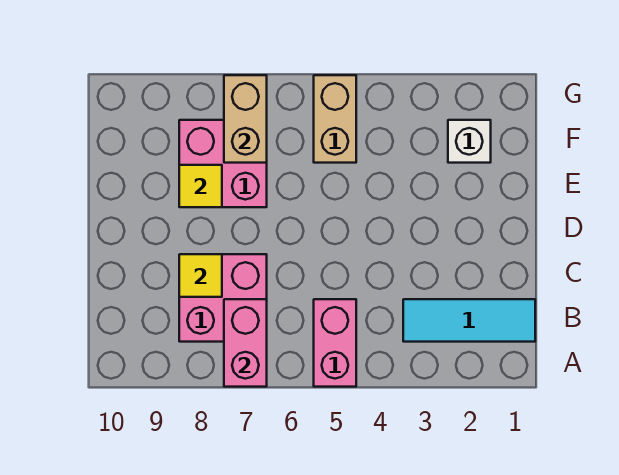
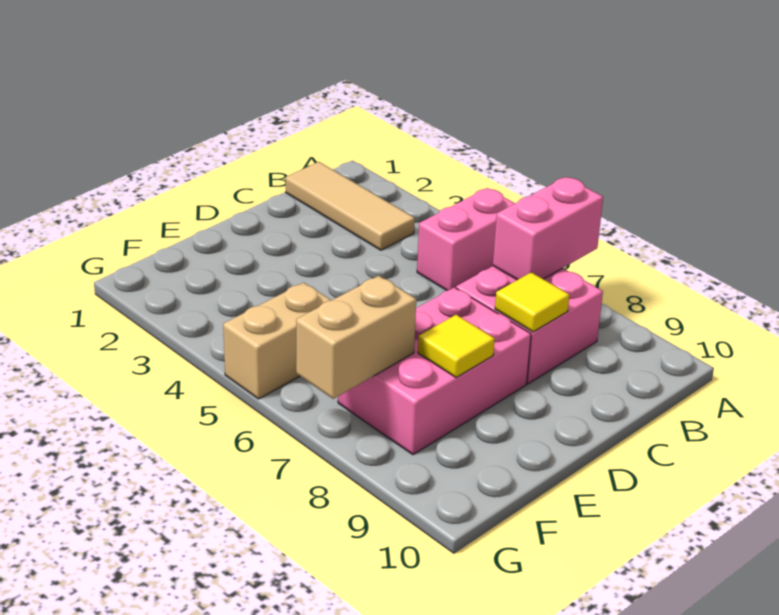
cyan 1x3 tile [403,299,535,342] -> tan 1x3 tile [285,162,415,250]
pink 2x2 brick [179,120,267,207] -> pink 2x3 brick [338,287,531,455]
white 1x1 brick [448,120,491,163] -> none

